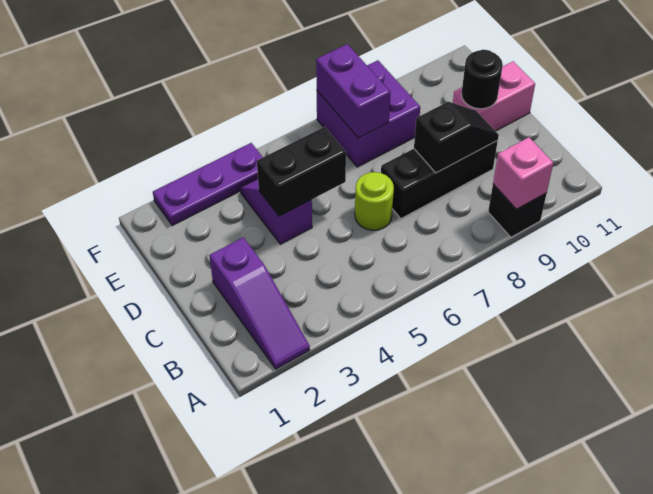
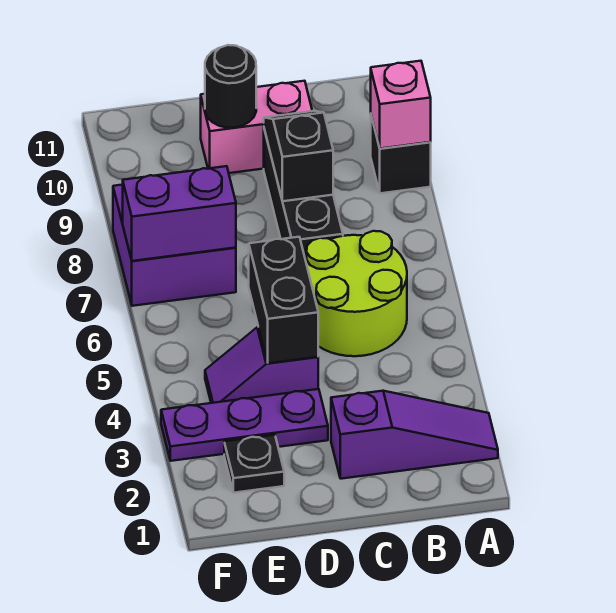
lime 1x1 round brick [355,172,394,230] -> lime 2x2 round brick [305,231,407,356]
pink 1x2 brick [453,61,535,131] -> pink 1x2 brick turned to [201,81,312,173]
none -> black 1x1 plate [224,435,284,493]
purple 1x3 plate [153,143,263,226] -> purple 1x3 plate turned to [161,389,328,461]

